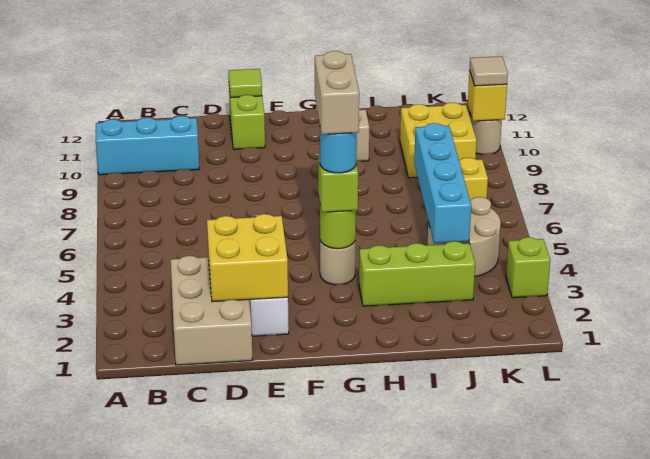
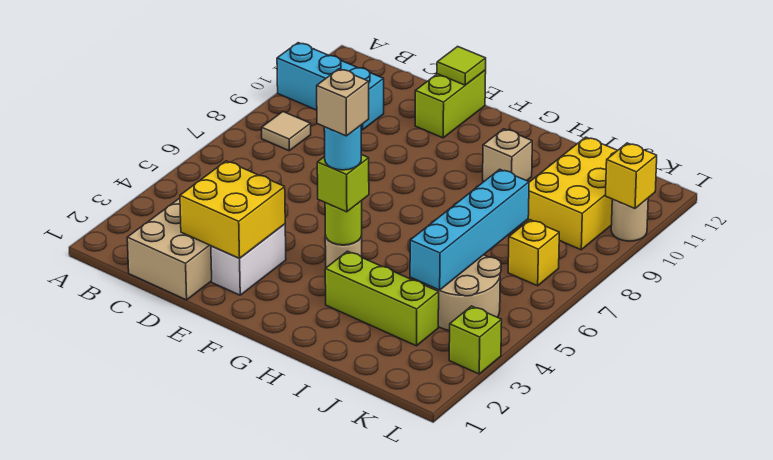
tan 1x2 brick [315,51,359,135] -> tan 1x1 brick [317,69,369,136]
yellow 2x2 brick [400,103,477,178] -> yellow 2x3 brick [522,137,618,250]
tan 1x1 tile [470,56,508,86] -> tan 1x1 tile moved to [262,112,311,151]

